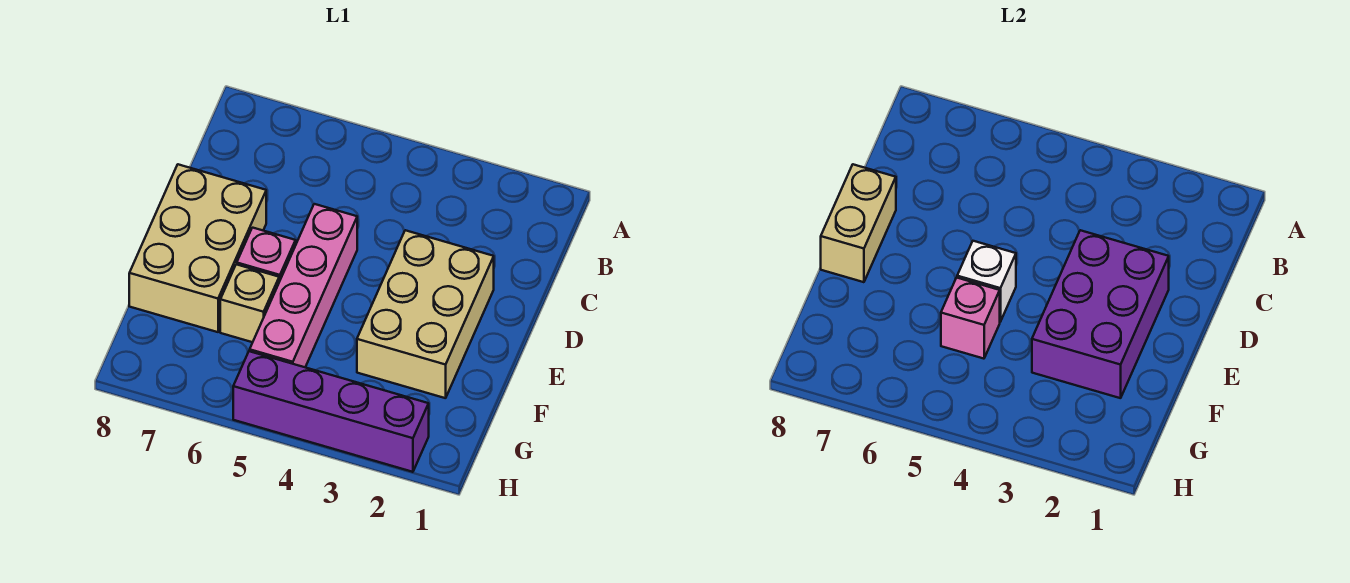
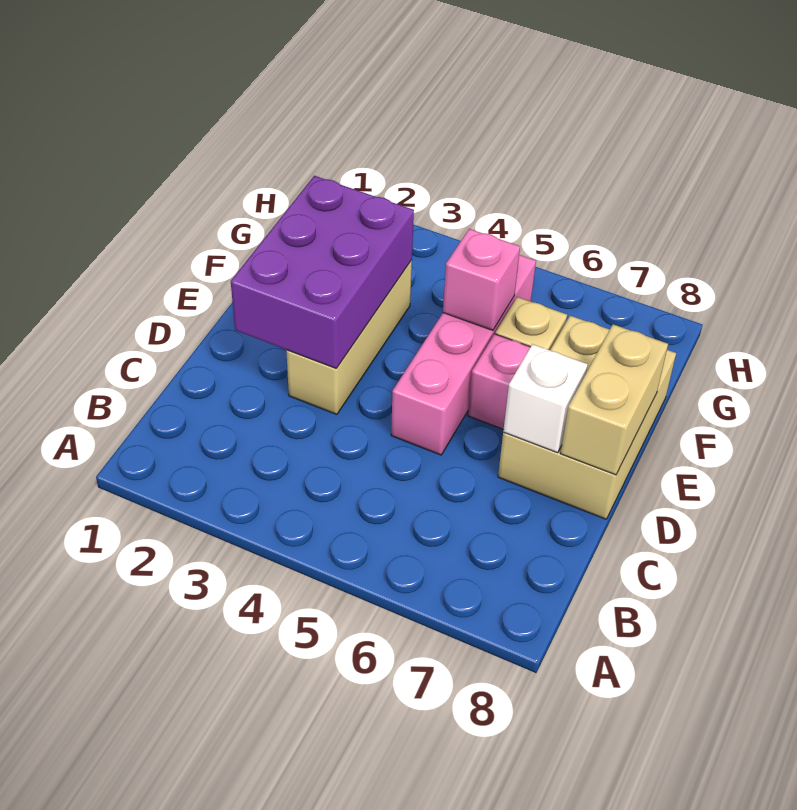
tan 2x3 brick [357,230,494,398] -> tan 1x3 brick [286,260,412,414]
white 1x1 brick [957,241,1016,322] -> white 1x1 brick moved to [503,344,588,453]
purple 1x4 brick [233,351,429,472] -> none

